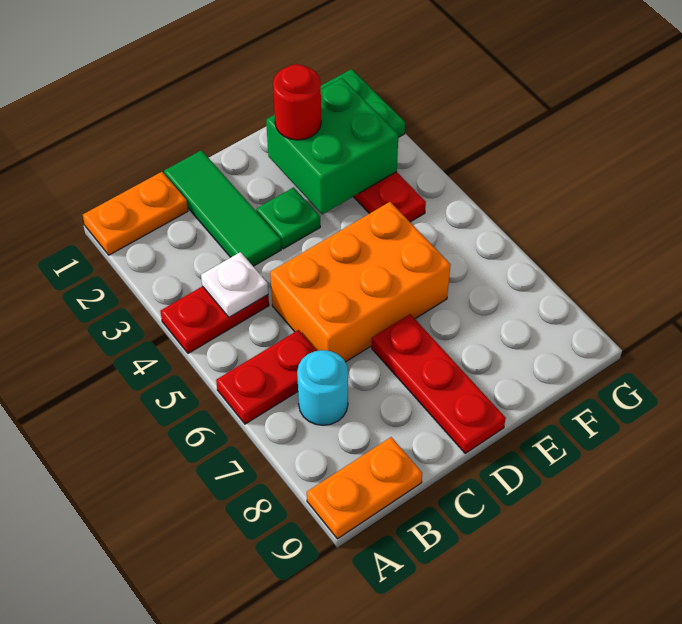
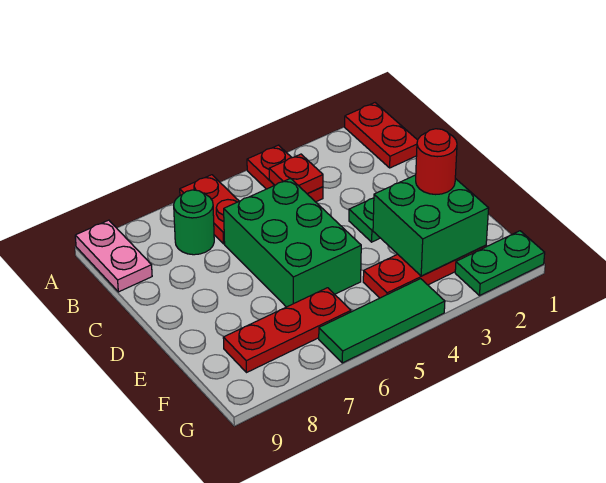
orange 1x2 plate [83,172,188,255] -> red 1x2 plate [345,103,418,168]
orange 1x2 plate [307,437,422,539] -> pink 1x2 plate [75,220,152,292]
white 1x1 plate [201,252,268,317] -> red 1x1 plate [269,154,323,194]
cyan 1x1 round brick [297,350,348,425] -> green 1x1 round brick [174,190,214,255]
green 1x3 tile [164,150,281,266] -> green 1x3 tile moved to [319,279,445,363]
orange 2x3 brick [270,202,450,362] -> green 2x3 brick [224,178,361,307]
red 1x3 plate [372,314,506,453] -> red 1x3 plate moved to [223,288,351,372]

